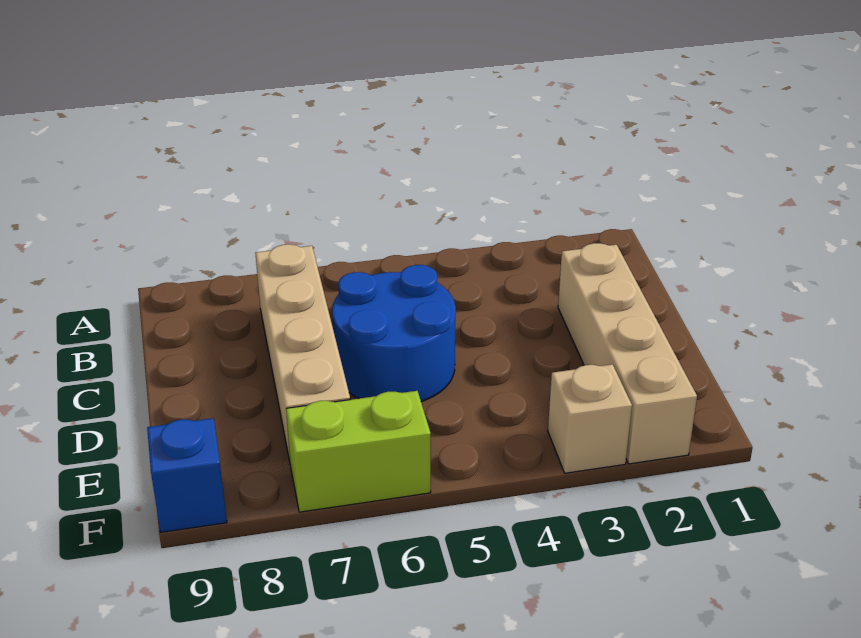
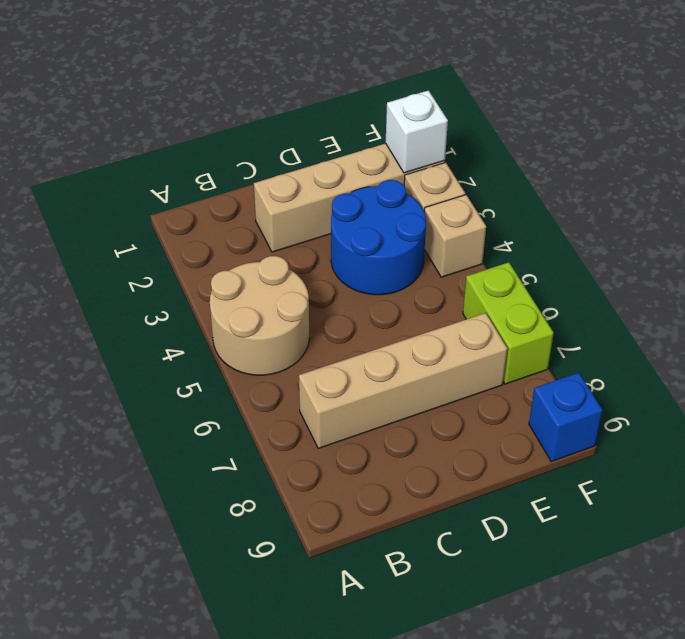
none -> tan 2x2 round brick [210,256,309,375]
blue 2x2 round brick [332,265,456,402] -> blue 2x2 round brick moved to [331,180,426,295]
none -> white 1x1 brick [386,90,448,173]
none -> tan 1x1 brick [424,195,486,277]

